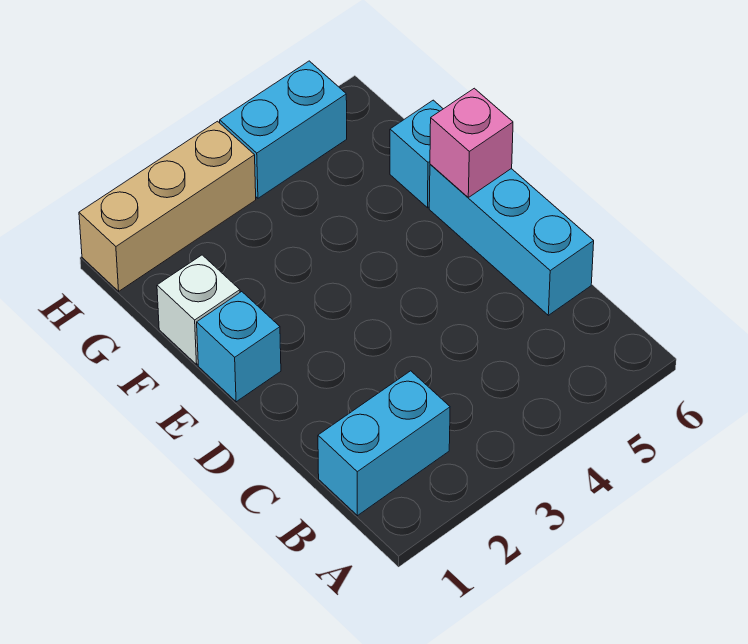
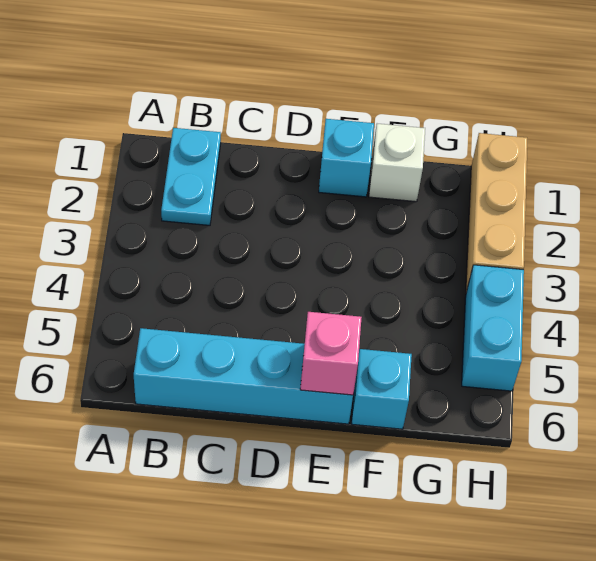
cyan 1x2 brick [318,371,450,516] -> cyan 1x2 plate [161,128,221,225]
cyan 1x3 brick [429,165,594,315] -> cyan 1x4 brick [134,328,353,424]

